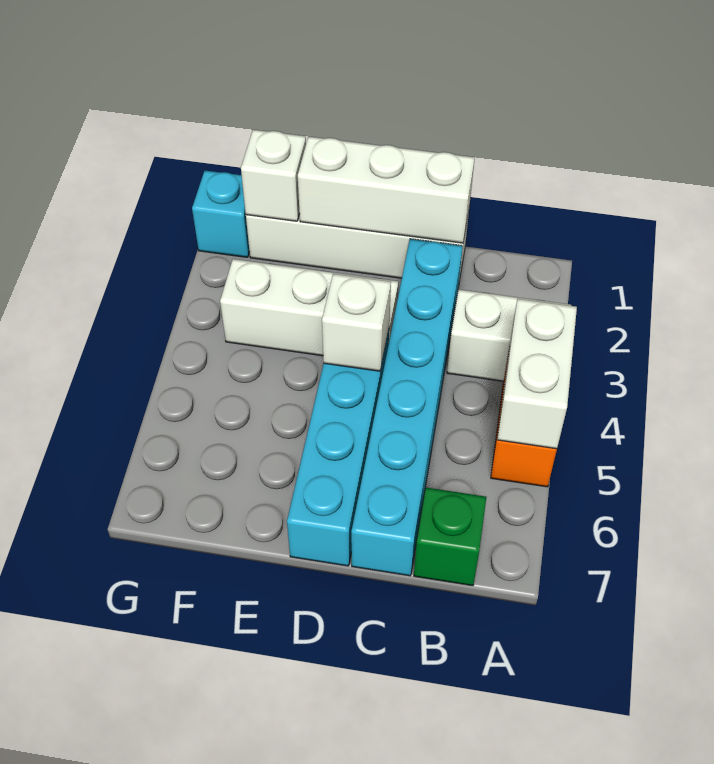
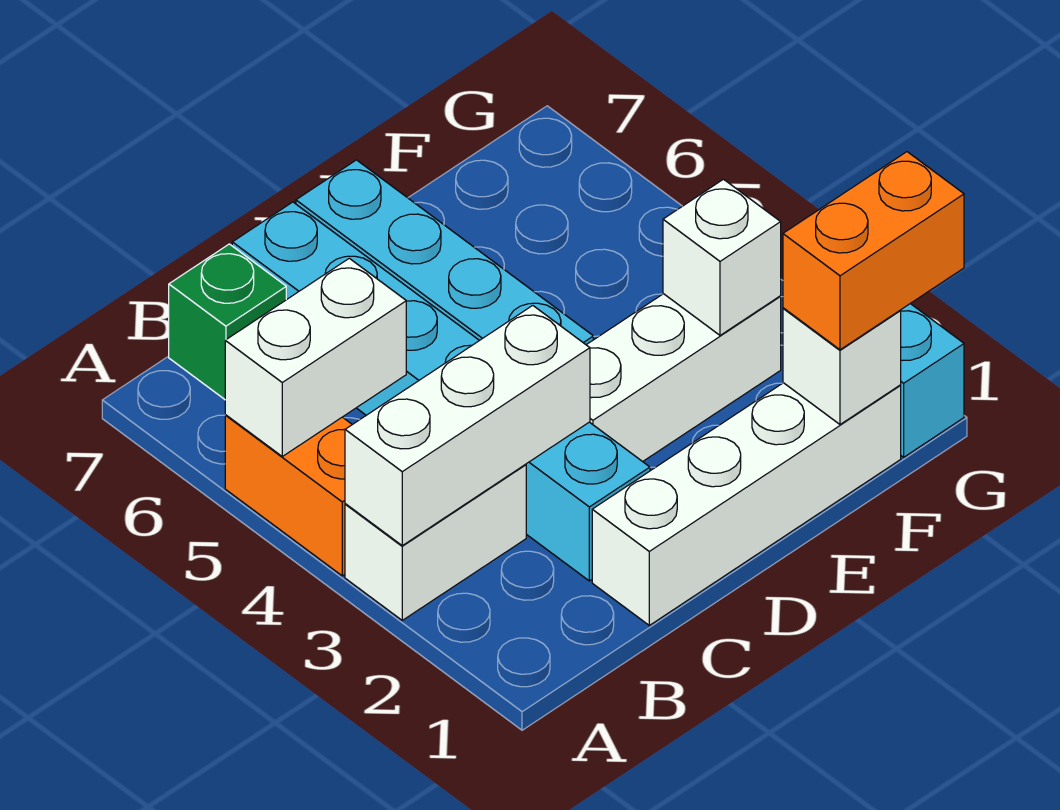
white 1x2 brick [497,299,577,449] -> white 1x2 brick turned to [225,258,406,456]
white 1x3 brick [298,137,475,243] -> white 1x3 brick moved to [345,306,590,545]
white 1x1 brick [322,274,391,371] -> white 1x1 brick moved to [663,179,781,335]
none -> orange 1x2 brick [783,152,964,350]

